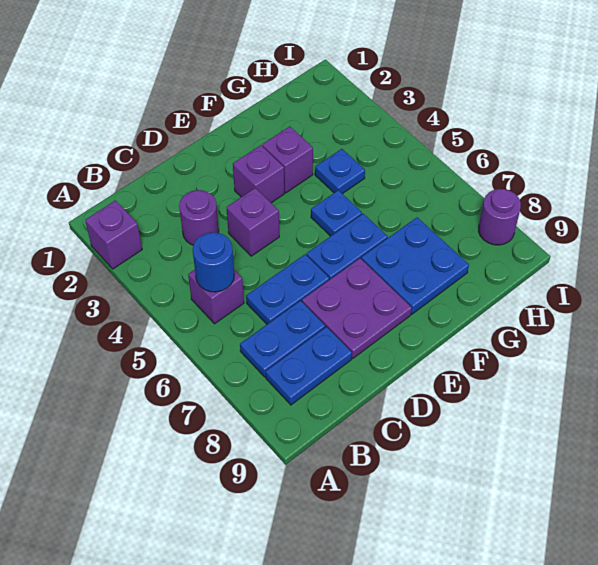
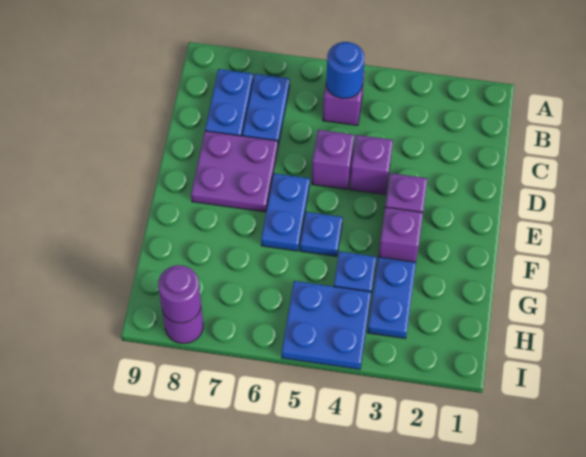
purple 1x1 brick [85,201,142,269] -> purple 1x1 brick moved to [312,130,354,189]
purple 1x1 round brick [179,190,219,245] -> purple 1x1 round brick moved to [158,265,201,323]
blue 1x2 plate [246,254,329,324] -> blue 1x2 plate moved to [368,257,416,338]
blue 2x2 plate [361,218,469,314] -> blue 2x2 plate moved to [282,281,371,369]

